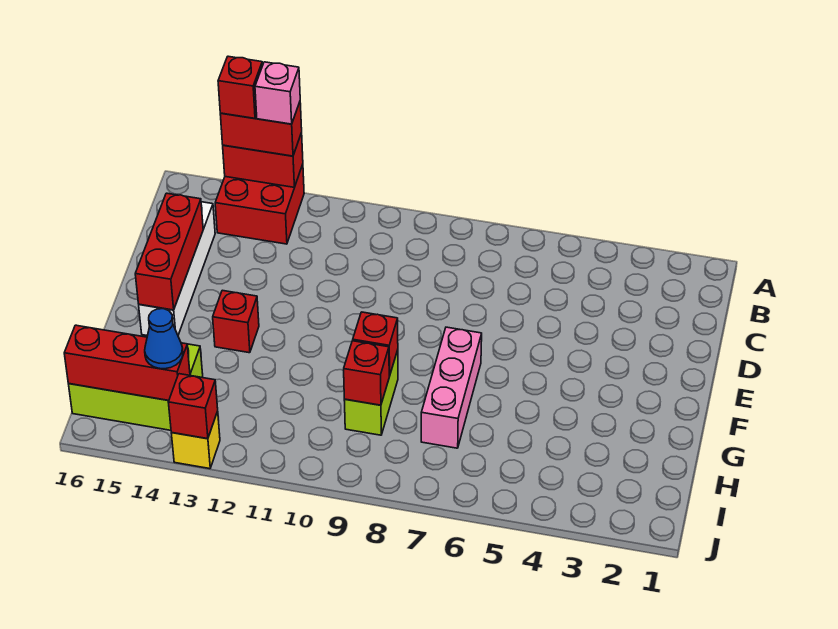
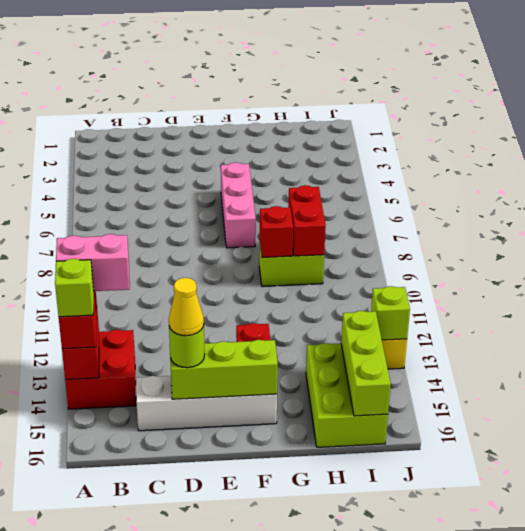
pink 1x1 brick [255,62,300,124] -> pink 1x2 brick [56,234,130,291]
red 1x1 brick [218,56,262,118] -> lime 1x1 brick [55,259,94,317]
red 1x3 brick [135,193,203,310] -> lime 1x3 brick [170,340,278,399]
none -> lime 1x1 round brick [169,325,205,368]
none -> yellow 1x1 cone [169,278,204,336]
pink 1x3 brick [421,327,482,448] -> pink 1x3 brick turned to [221,162,256,248]
red 1x1 brick [344,341,389,405] -> red 1x2 brick [288,185,326,256]
red 1x3 brick [64,325,190,400] -> lime 1x3 brick [341,311,391,416]
blue 1x1 cone [145,308,183,369] -> none
red 1x1 brick [168,374,218,439] -> lime 1x1 brick [371,286,410,340]

